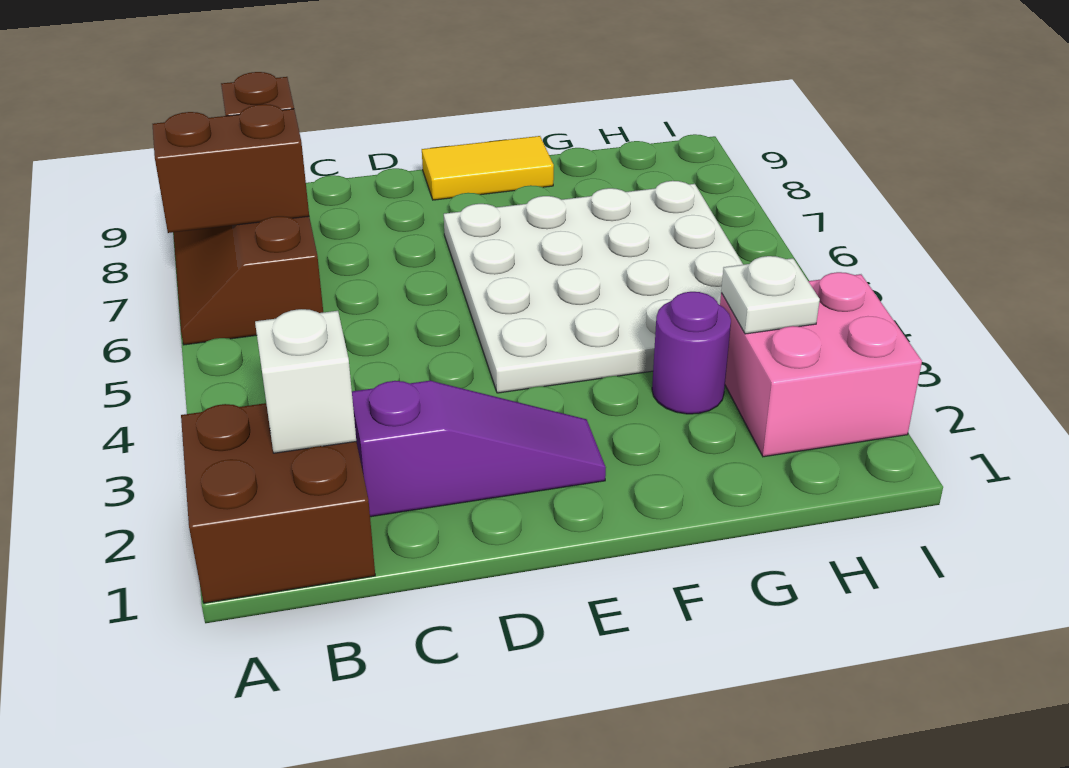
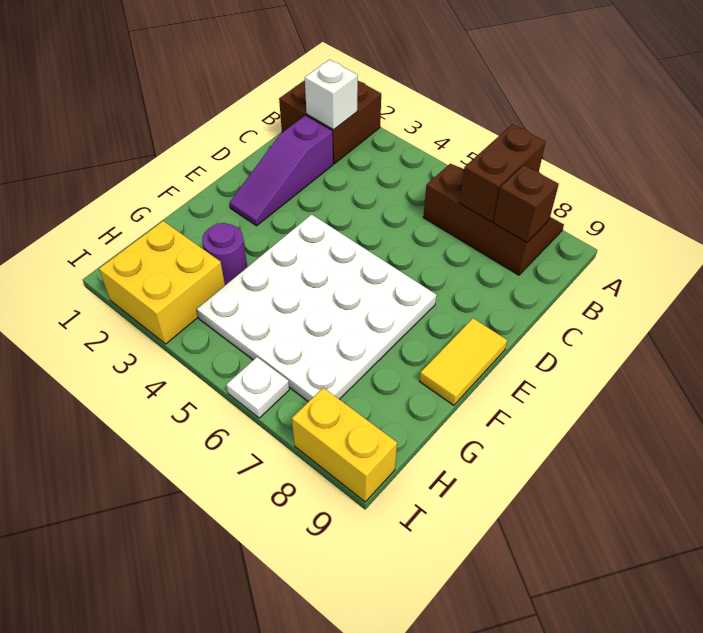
pink 2x2 brick [720,272,922,457] -> yellow 2x2 brick [99,221,225,344]
white 1x1 plate [721,256,820,334] -> white 1x1 plate moved to [226,357,289,418]
none -> yellow 1x2 brick [292,388,397,502]

